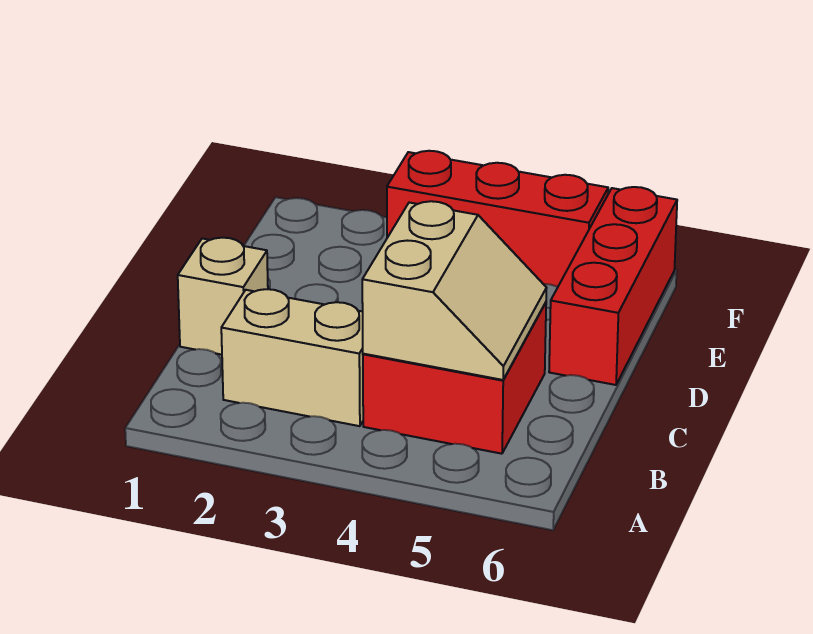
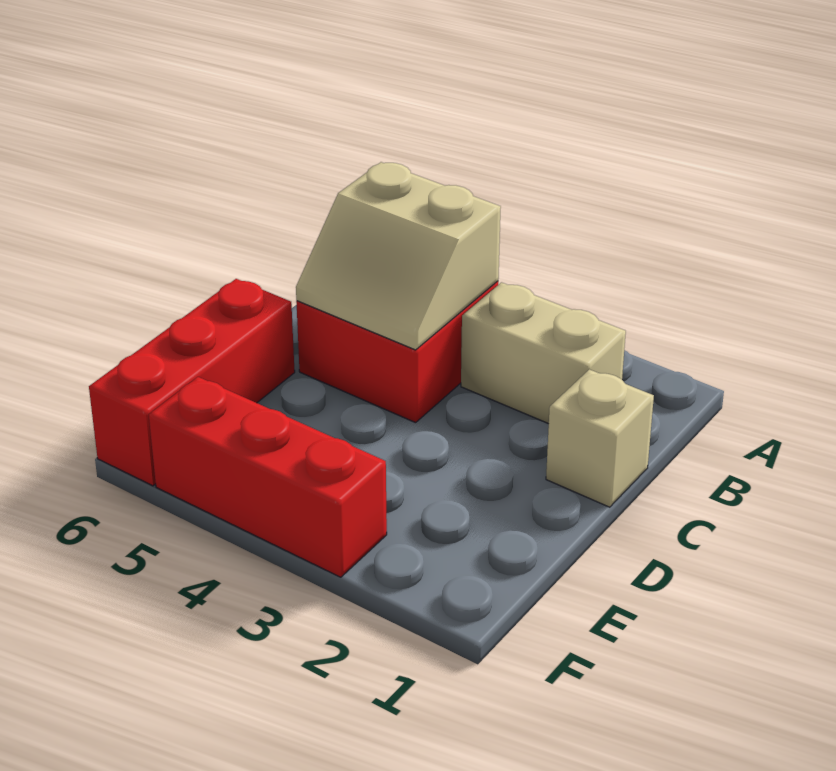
tan 2x2 slope [362,201,547,380] -> tan 2x2 slope turned to [296,162,501,350]

